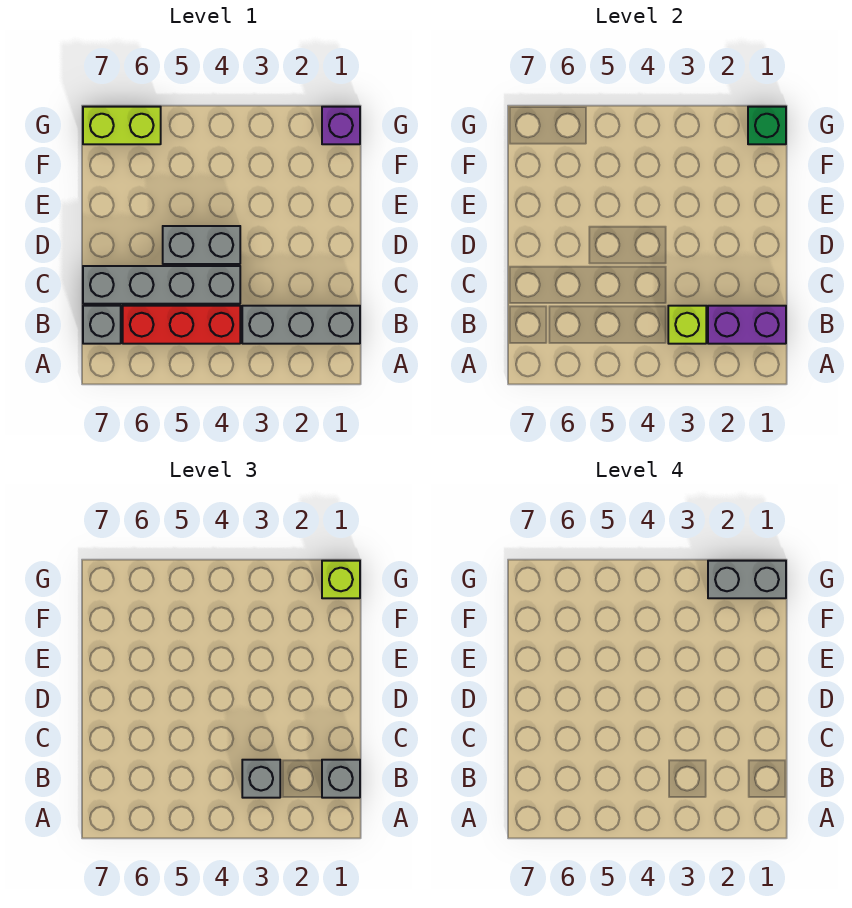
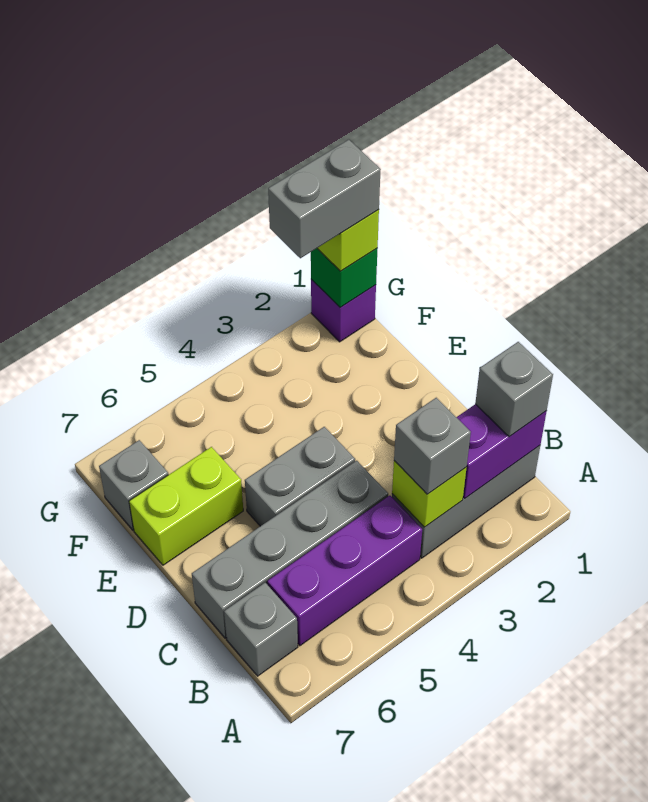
red 1x3 brick [123,306,240,344] -> purple 1x3 brick [267,496,422,646]
none -> grey 1x1 brick [99,440,168,530]
lime 1x2 brick [83,107,161,144] -> lime 1x2 brick moved to [129,447,243,565]

